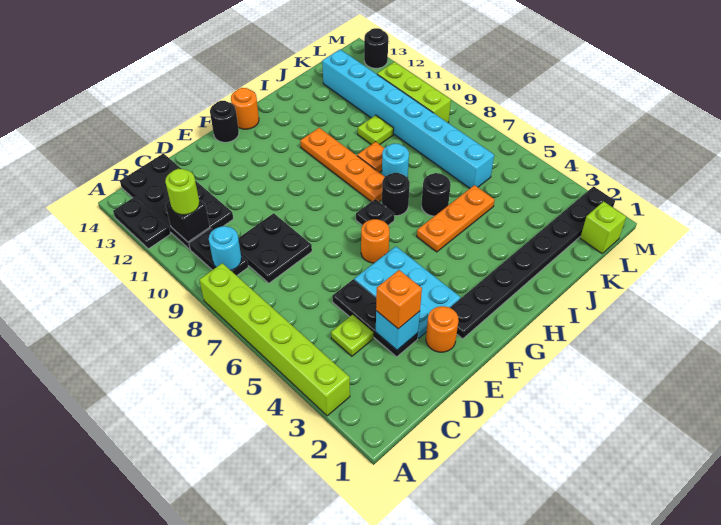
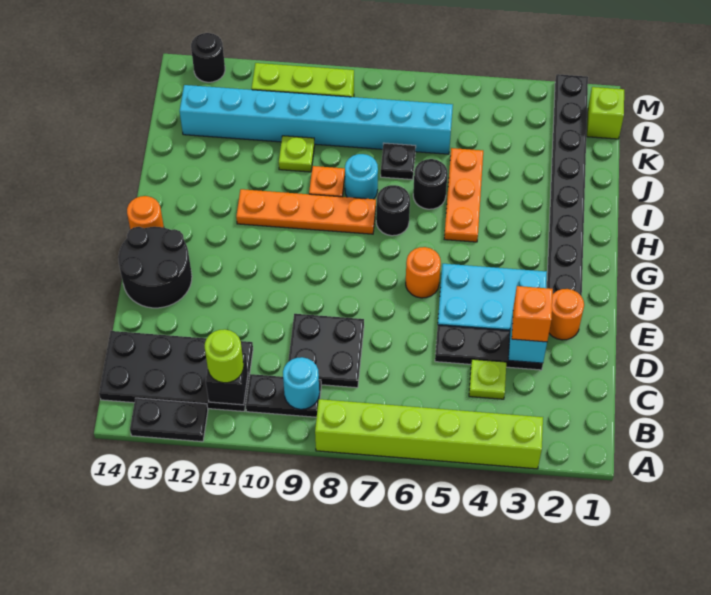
black 1x1 round brick [210,101,239,142] -> black 2x2 round brick [118,227,192,308]
black 1x1 plate [356,199,395,225] -> black 1x1 plate moved to [381,143,416,180]

